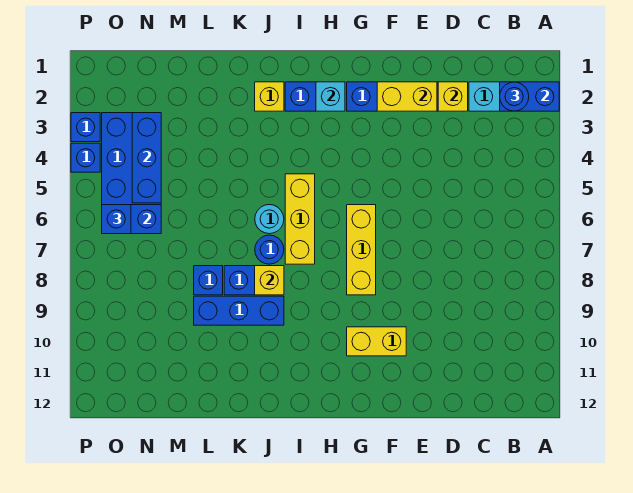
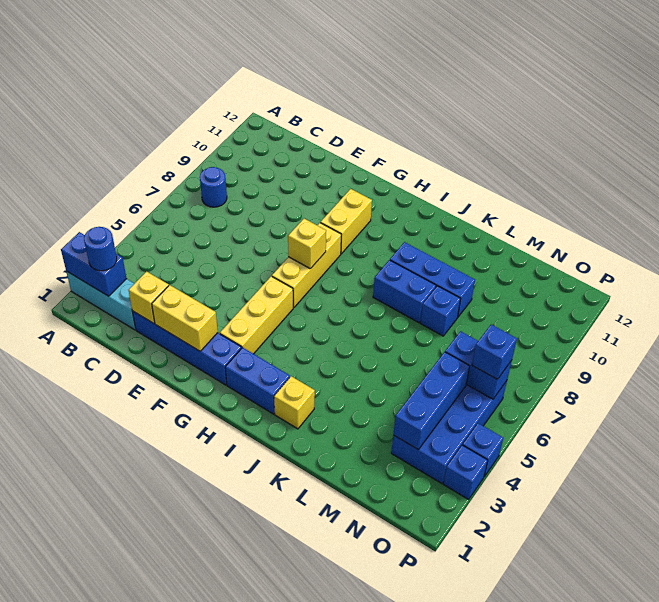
yellow 1x2 brick [347,327,406,356] -> yellow 1x2 brick turned to [320,189,372,254]
cyan 1x1 brick [316,82,345,111] -> none
yellow 1x3 brick [285,174,315,264] -> yellow 1x3 brick moved to [220,276,293,354]
cyan 1x1 round brick [255,205,284,234] -> none
blue 1x1 round brick [255,235,284,264] -> blue 1x1 round brick moved to [200,167,227,207]
yellow 1x1 brick [255,266,284,295] -> yellow 1x1 brick moved to [288,219,326,269]

